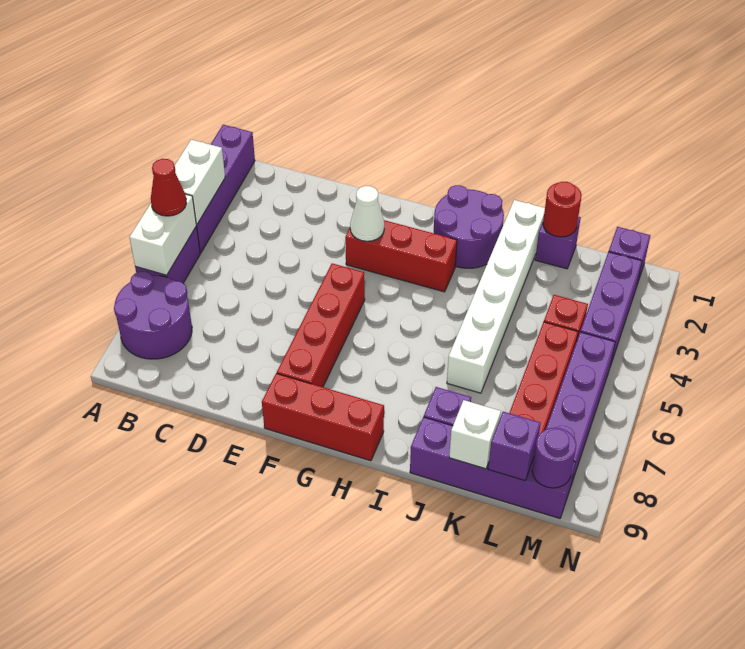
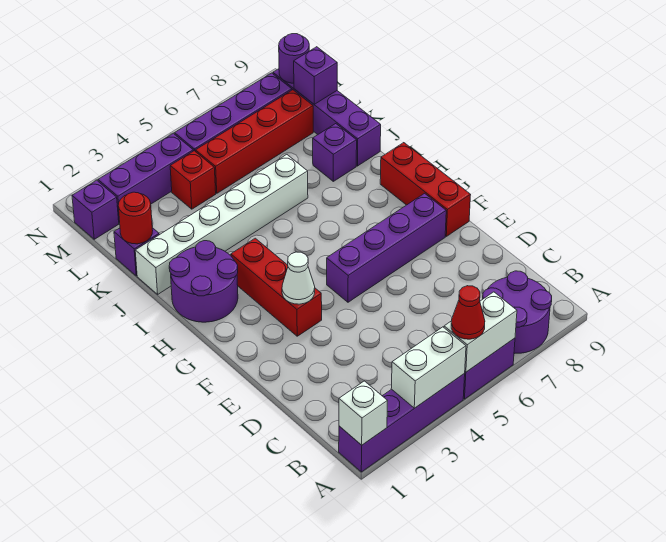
red 1x4 brick [277,263,365,387] -> purple 1x4 brick [327,193,446,302]
white 1x1 brick [449,400,501,469] -> white 1x1 brick moved to [339,381,387,445]

